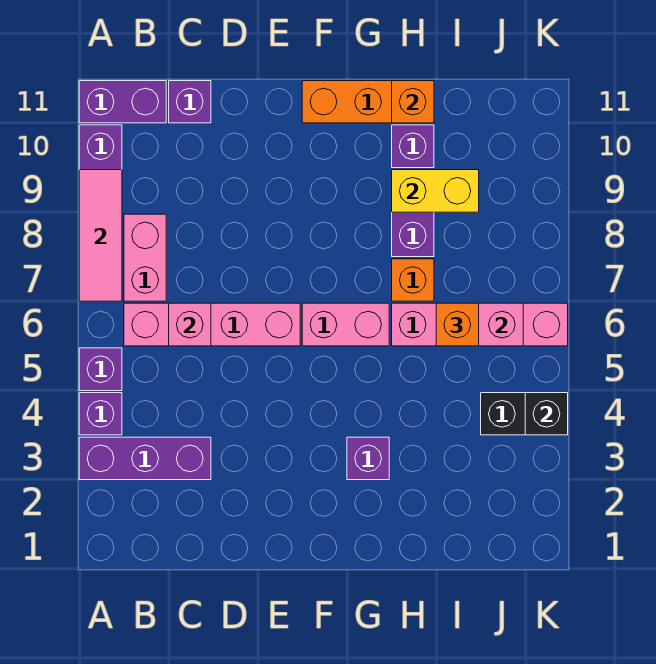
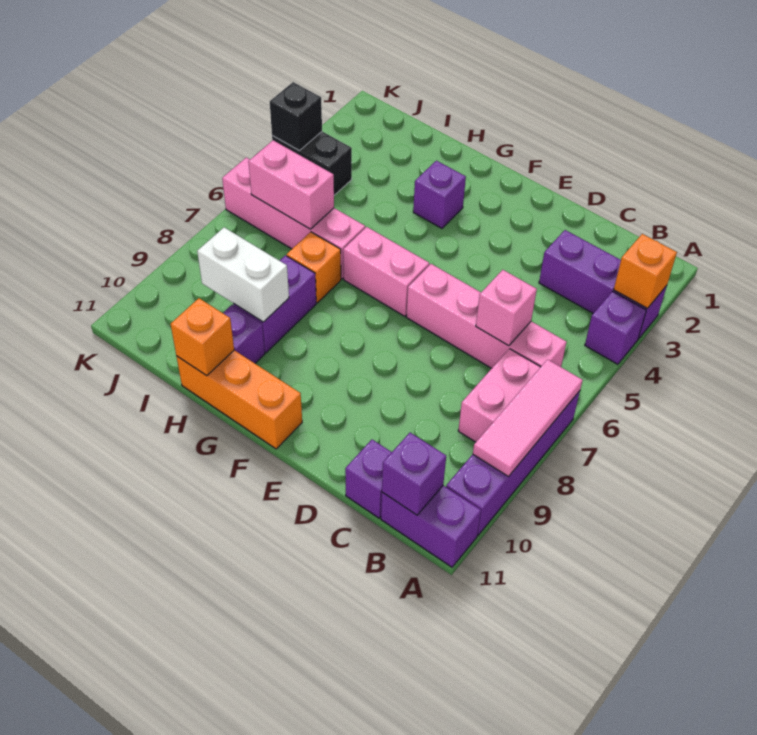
purple 1x1 brick [79,348,122,391] -> purple 1x1 brick moved to [382,433,446,515]
yellow 1x2 brick [392,170,479,212] -> white 1x2 brick [197,227,289,322]
orange 1x1 brick [436,303,479,346] -> orange 1x1 brick moved to [614,234,677,308]

